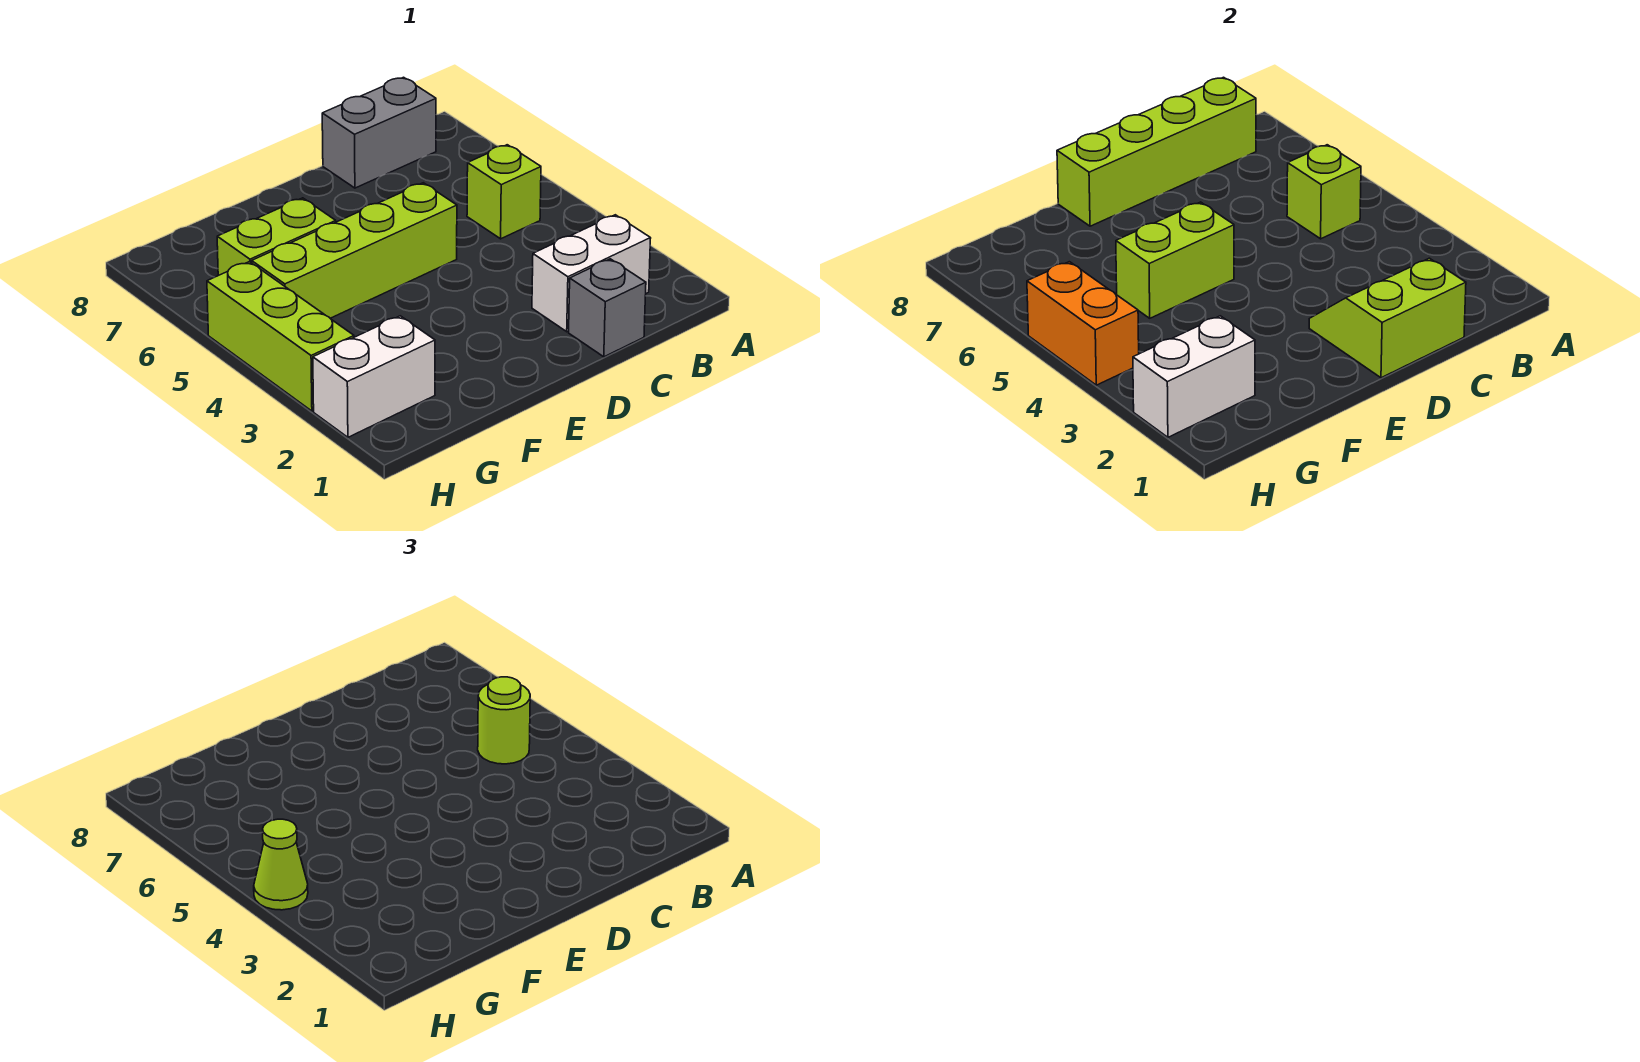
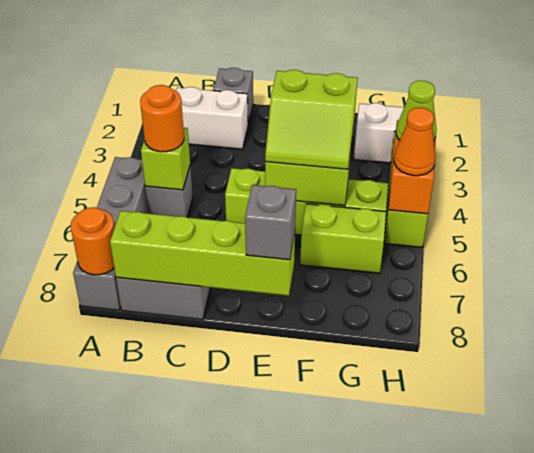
none -> grey 1x4 brick [73,157,148,310]
none -> orange 1x1 round brick [71,207,115,275]
lime 1x1 brick [467,145,541,239] -> grey 1x1 brick [145,166,193,218]
lime 1x1 round brick [478,677,530,764] -> orange 1x1 round brick [140,85,184,152]
lime 2x2 slope [1309,258,1466,378] -> lime 2x2 slope moved to [265,70,358,169]
none -> grey 1x1 brick [245,185,296,260]
white 1x2 brick [1133,316,1255,437] -> none
none -> orange 1x1 cone [394,108,436,176]

